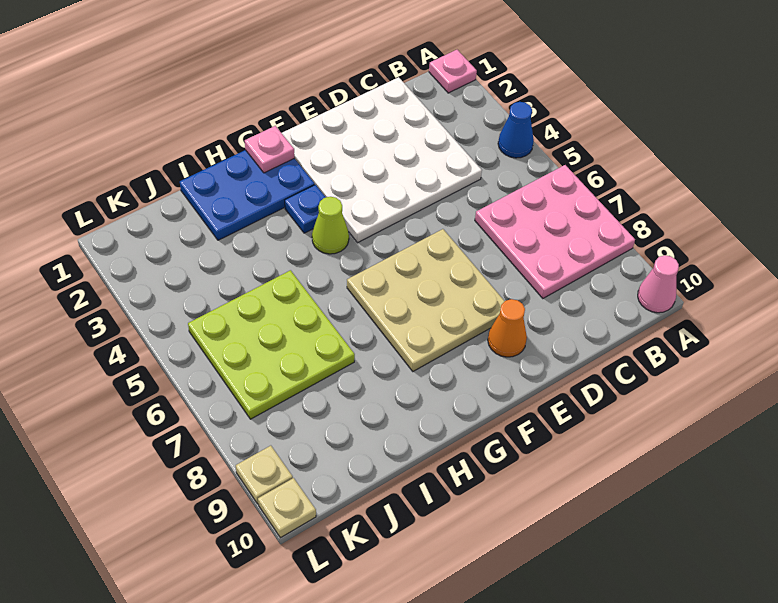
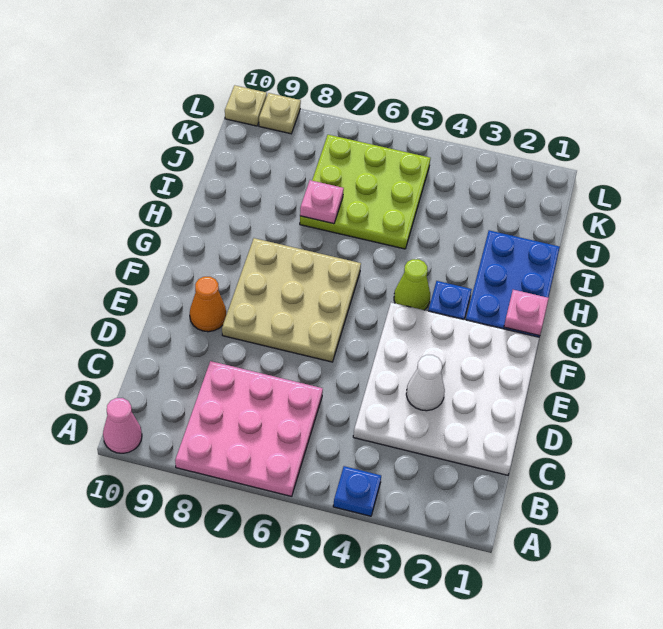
pink 1x1 plate [429,50,477,93] -> pink 1x1 plate moved to [300,180,344,224]
blue 1x1 cone [498,102,534,158] -> blue 1x1 plate [333,466,381,516]
none -> white 1x1 cone [406,355,445,411]

